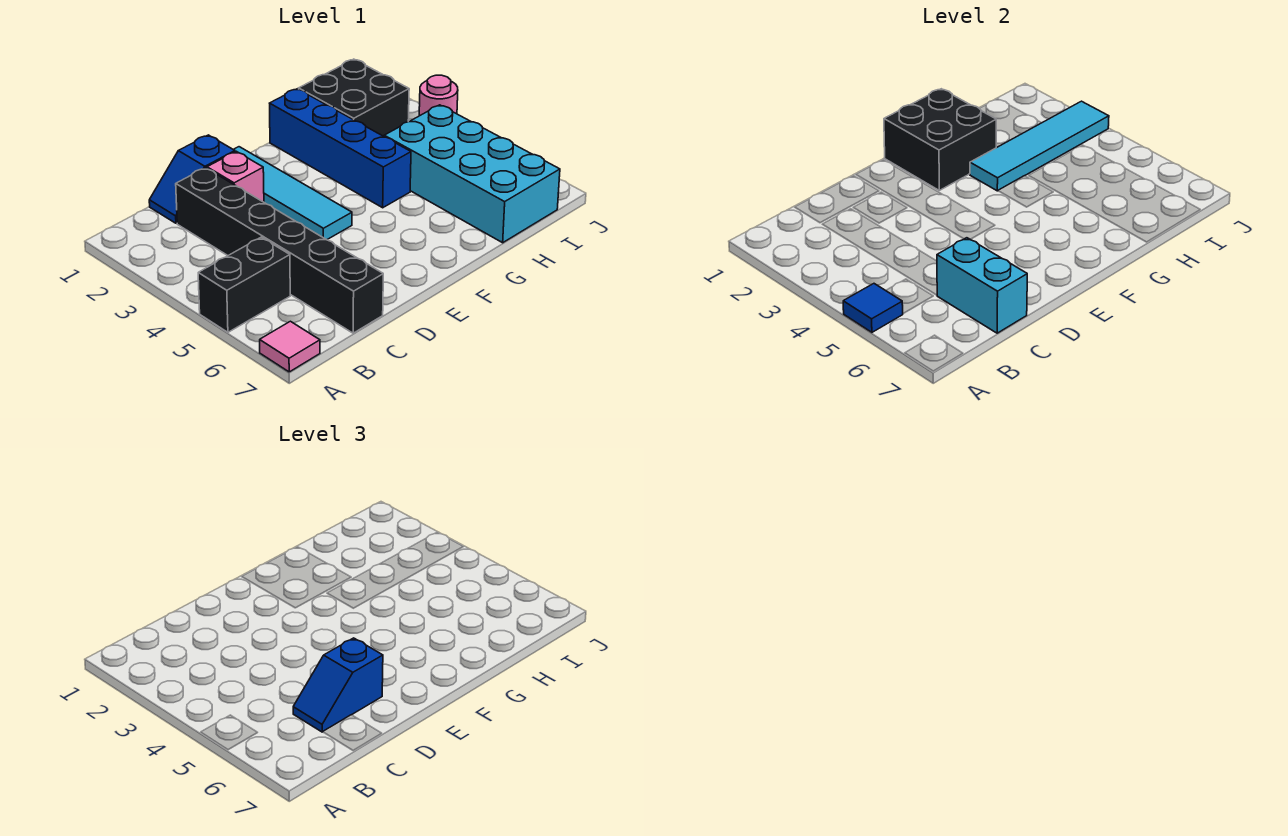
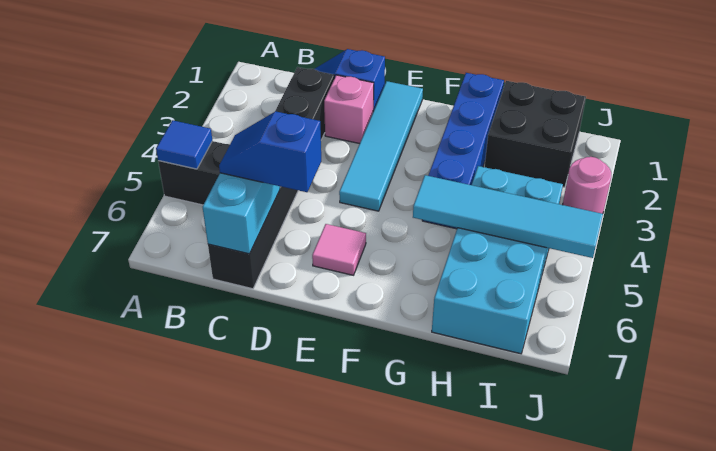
pink 1x1 tile [260,321,320,372] -> pink 1x1 tile moved to [312,224,366,275]
black 2x2 brick [884,89,996,190] -> none
cyan 1x4 tile [970,101,1109,191] -> cyan 1x4 tile moved to [413,175,603,258]

